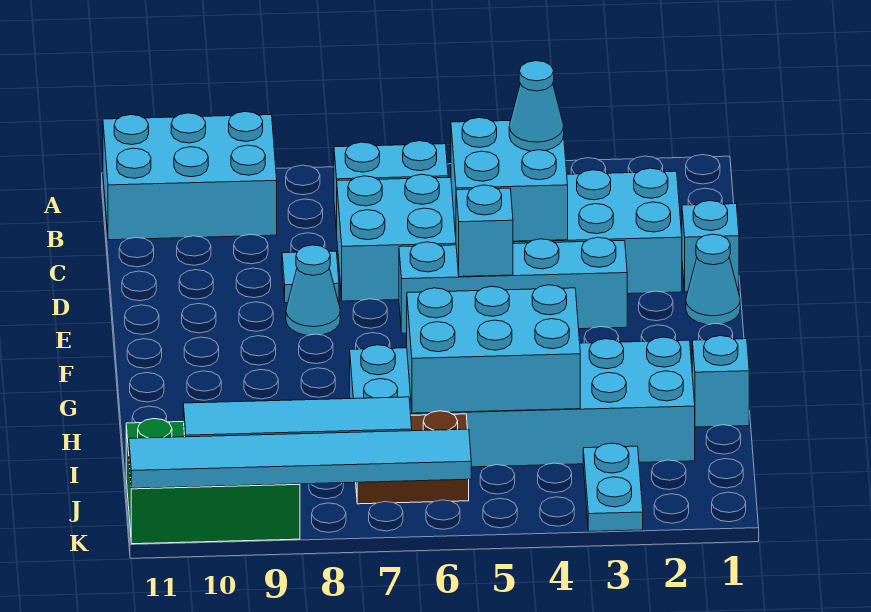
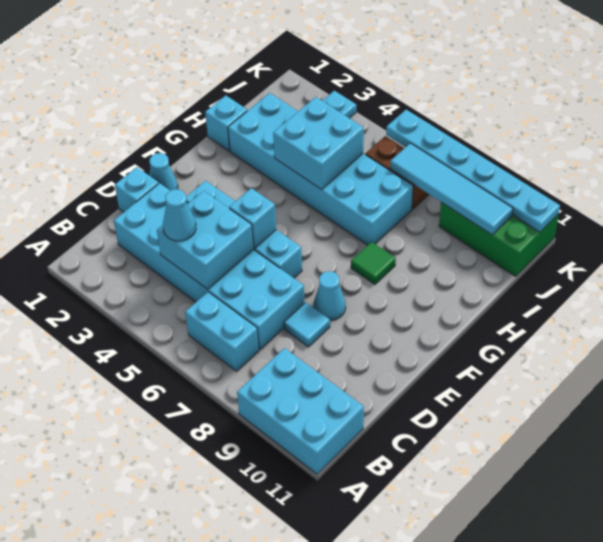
none -> green 1x1 tile [351,242,396,284]
cyan 2x3 brick [407,285,580,413] -> cyan 2x2 brick [273,97,364,190]
cyan 1x6 tile [129,429,471,488] -> cyan 1x6 plate [386,110,560,232]

